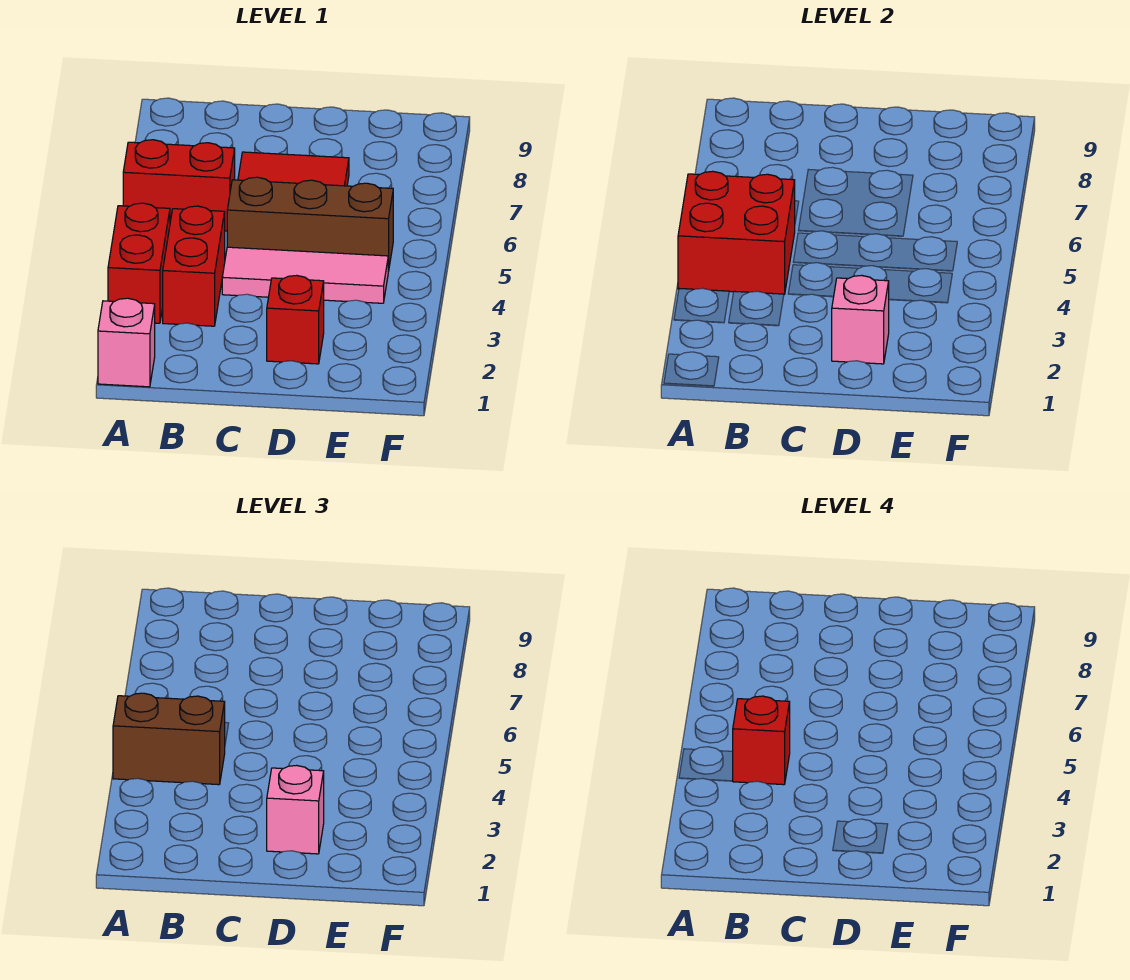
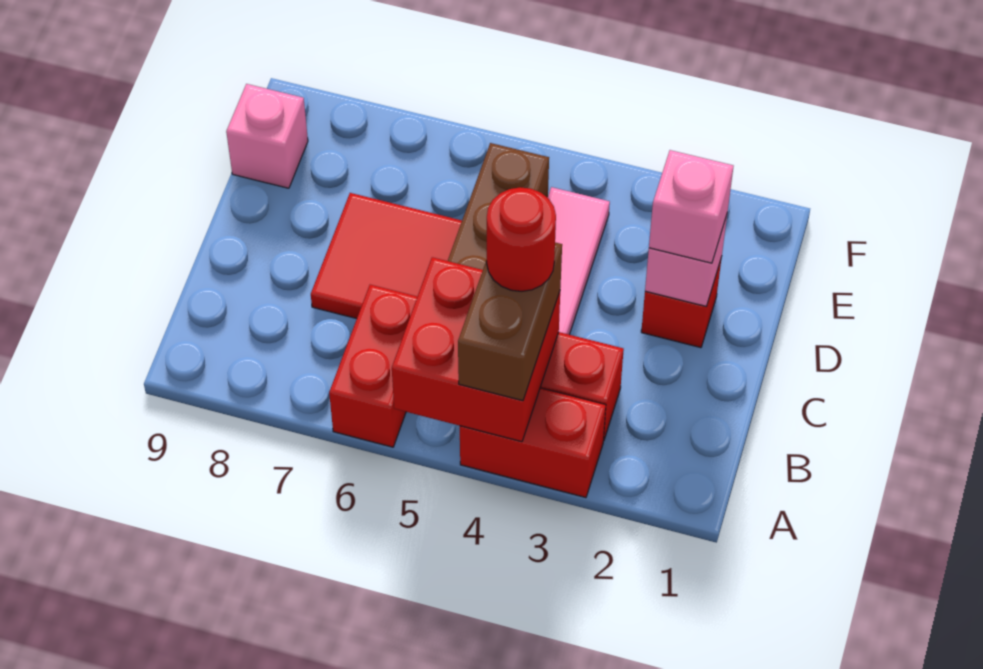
pink 1x1 brick [98,298,155,387] -> pink 1x1 brick moved to [226,84,308,188]
red 1x1 brick [733,696,790,785] -> red 1x1 round brick [487,187,556,291]

